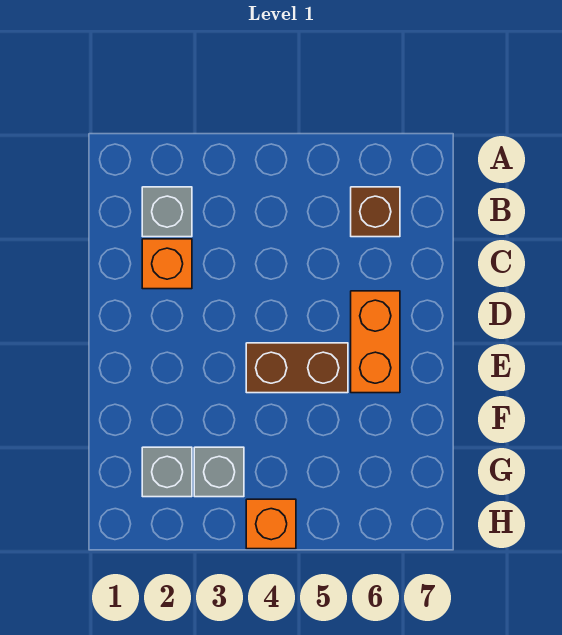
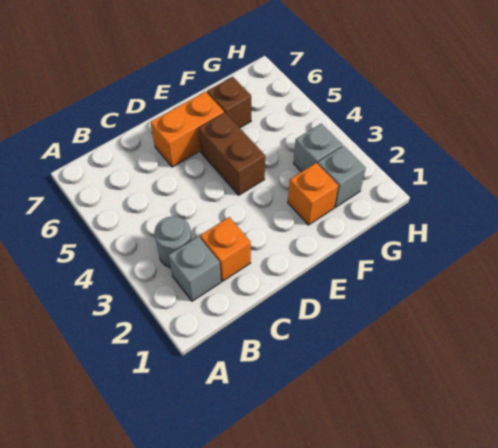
none -> grey 1x1 round brick [154,216,192,268]
brown 1x1 brick [351,187,400,237] -> brown 1x1 brick moved to [207,77,251,128]
orange 1x1 brick [246,499,296,549] -> orange 1x1 brick moved to [288,163,338,225]

